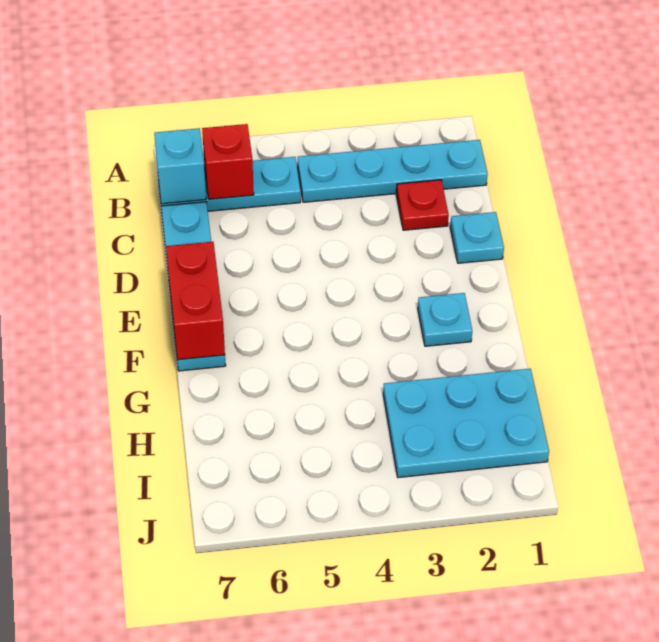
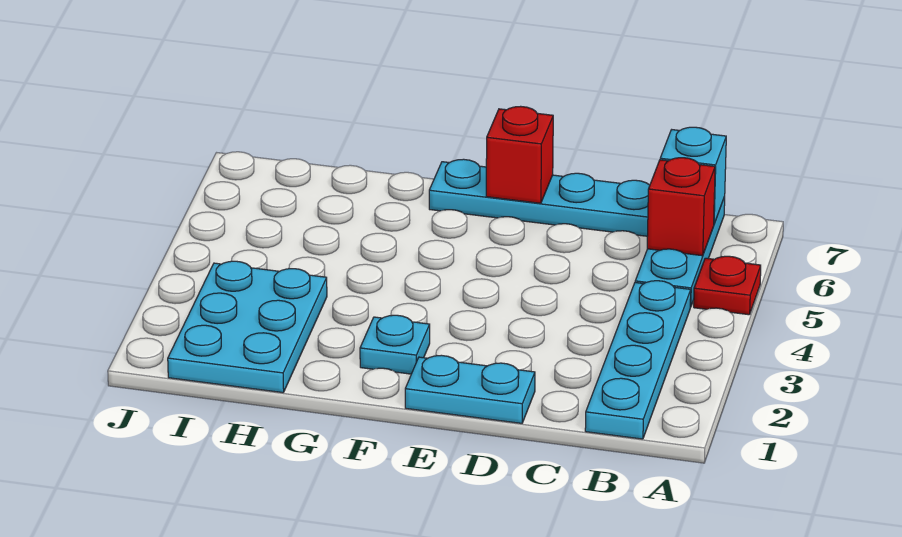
red 1x1 plate [396,180,449,230] -> red 1x1 plate moved to [694,256,761,315]
cyan 1x1 plate [450,212,504,263] -> cyan 1x2 plate [405,355,535,423]
red 1x2 brick [166,242,225,360] -> red 1x1 brick [486,106,553,203]

